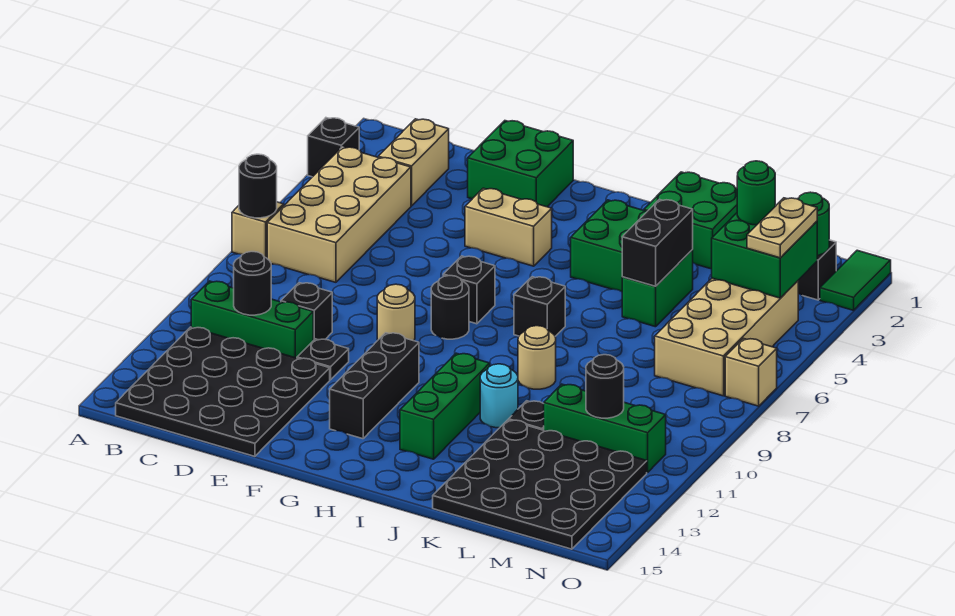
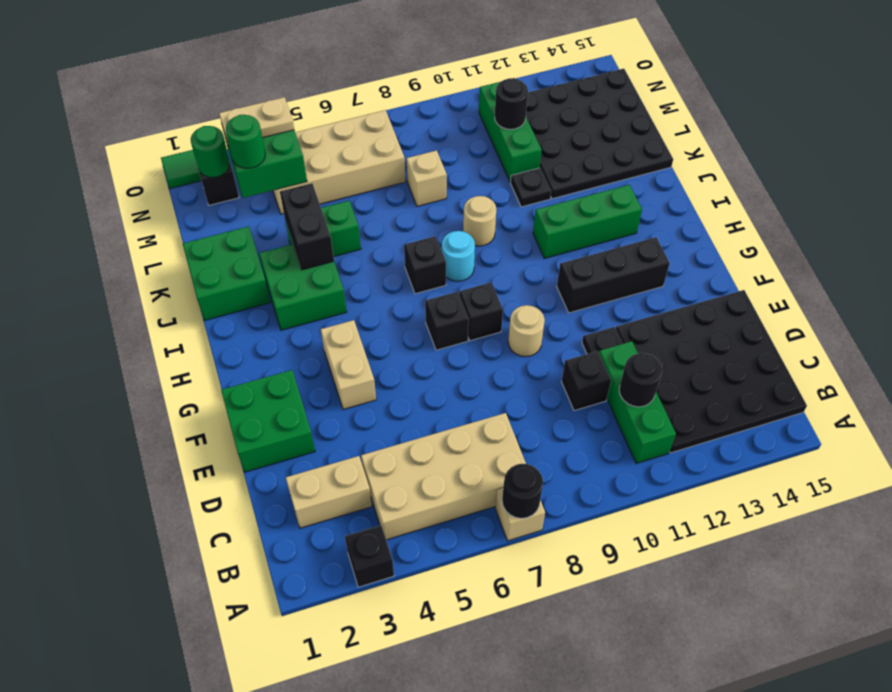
black 1x1 round brick [431,276,469,339] -> black 1x1 brick [459,282,503,341]
cyan 1x1 round brick [480,364,518,428] -> cyan 1x1 round brick moved to [442,231,475,281]
black 1x2 brick [622,199,693,286] -> black 1x2 brick turned to [280,183,334,270]
tan 1x1 brick [725,338,777,406] -> tan 1x1 brick moved to [407,150,447,206]

